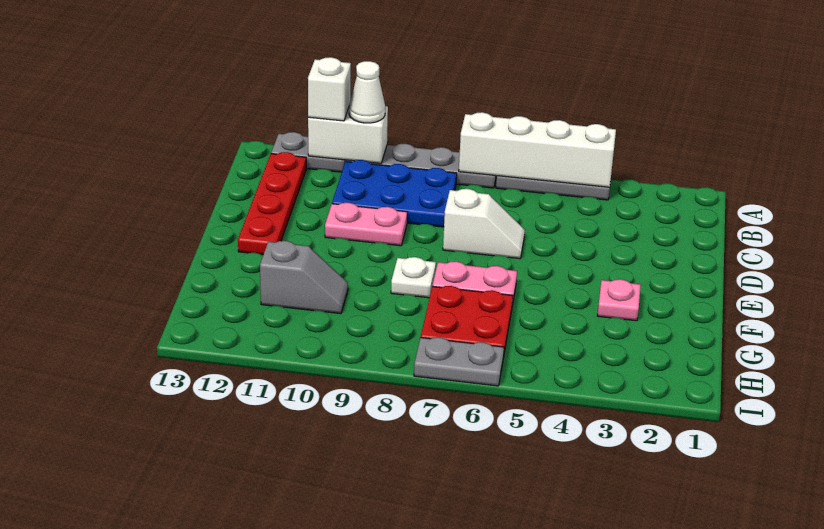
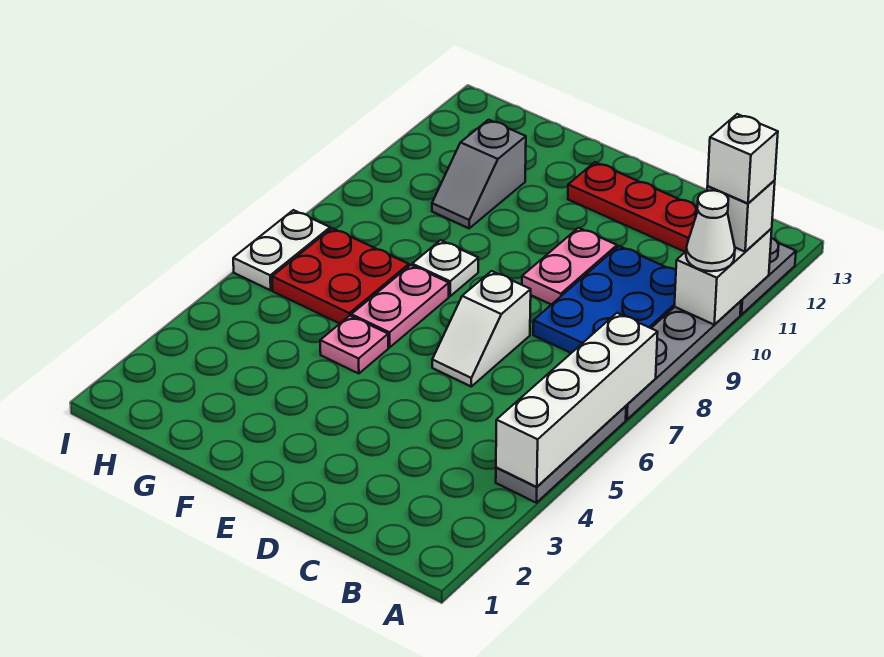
none -> white 1x1 brick [708,114,778,203]
pink 1x1 plate [597,279,641,321] -> pink 1x1 plate moved to [320,316,388,374]
grey 1x2 plate [414,337,504,386] -> white 1x2 plate [233,210,330,290]

